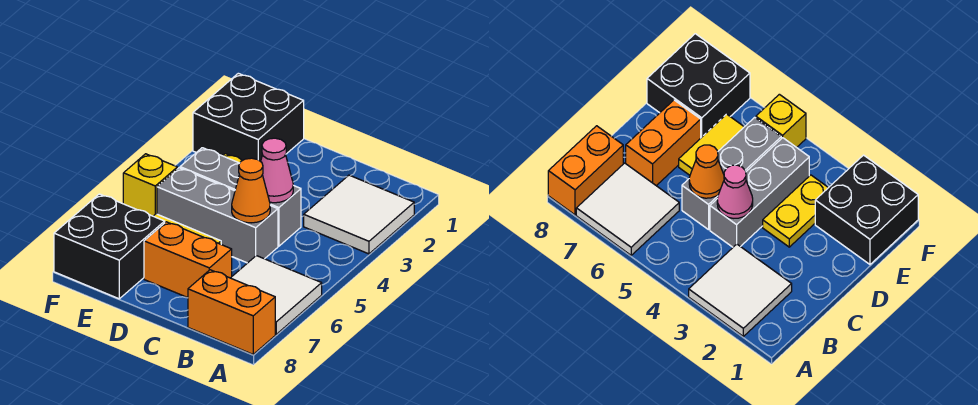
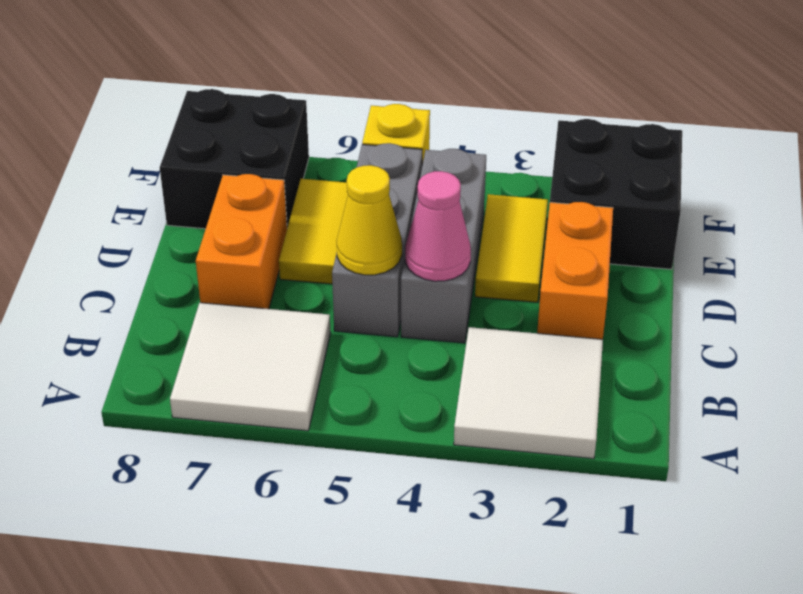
orange 1x2 brick [188,270,275,354] -> orange 1x2 brick moved to [537,202,613,339]
orange 1x1 cone [232,158,270,223] -> yellow 1x1 cone [337,165,402,275]
yellow 1x2 plate [763,175,828,247] -> yellow 1x2 tile [475,194,548,302]

